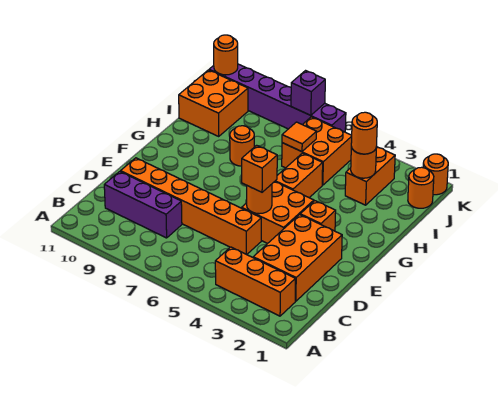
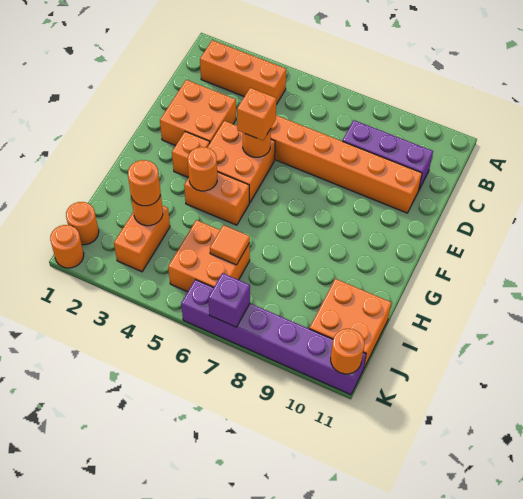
orange 2x3 brick [253,215,342,301] -> orange 2x2 brick [160,80,236,146]
orange 1x2 brick [275,153,323,198] -> orange 1x2 brick turned to [184,172,249,225]
orange 1x1 round brick [230,126,254,166] -> orange 1x1 round brick moved to [188,147,217,191]

